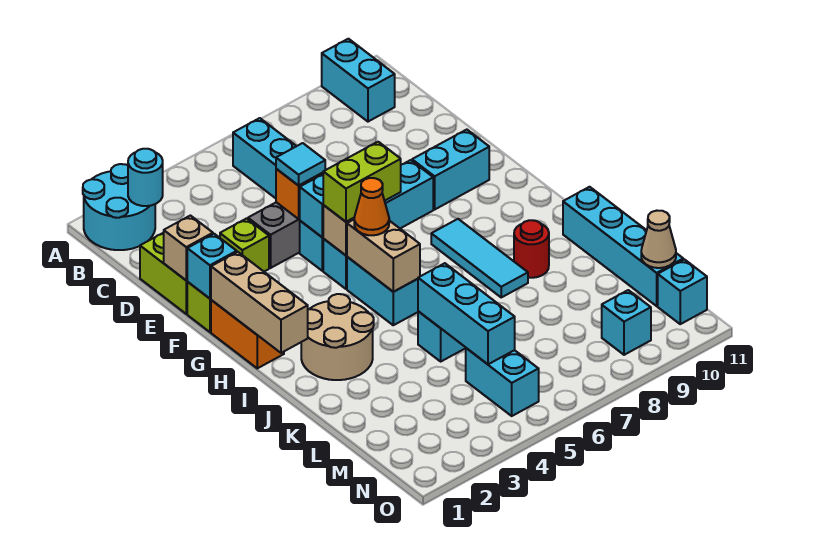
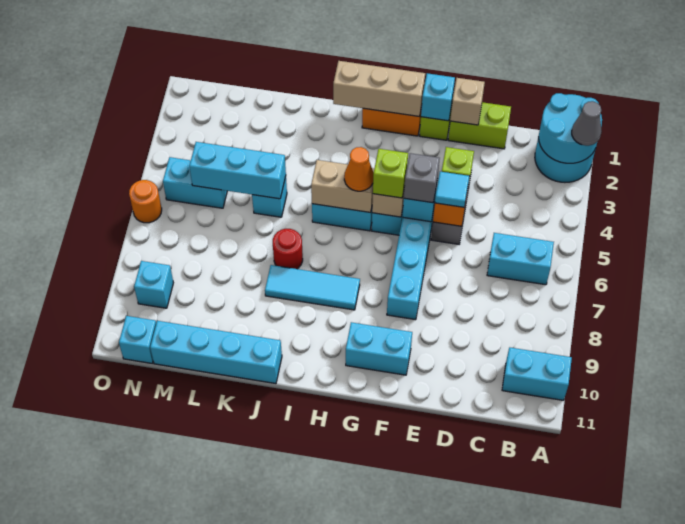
none -> grey 1x1 cone [572,101,602,146]
cyan 1x1 round brick [128,149,163,206] -> cyan 2x2 round brick [539,93,602,163]
none -> grey 1x1 brick [404,153,440,203]
cyan 1x2 brick [412,130,489,209] -> cyan 1x2 brick turned to [346,322,412,375]
lime 1x2 brick [323,142,401,222] -> lime 1x1 brick [373,149,408,198]
tan 2x2 round brick [301,294,374,380] -> none
red 1x1 round brick [514,220,549,278] -> red 1x1 round brick moved to [273,229,303,269]
tan 1x1 cone [641,211,676,268] -> none
none -> orange 1x1 round brick [129,180,162,223]

